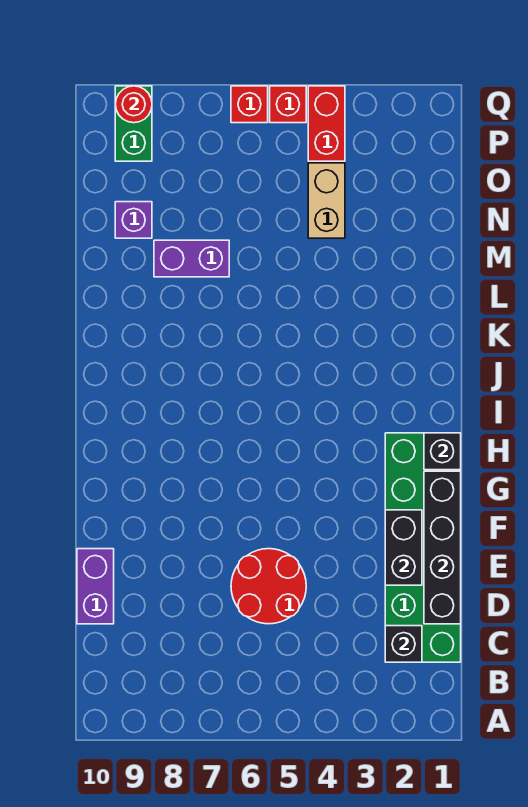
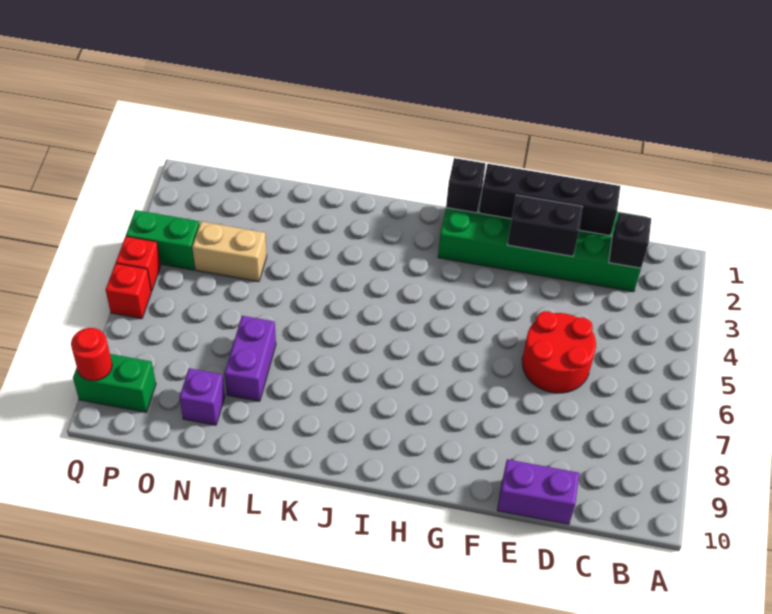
red 1x2 brick [308,86,345,161] -> green 1x2 brick [126,210,200,270]

